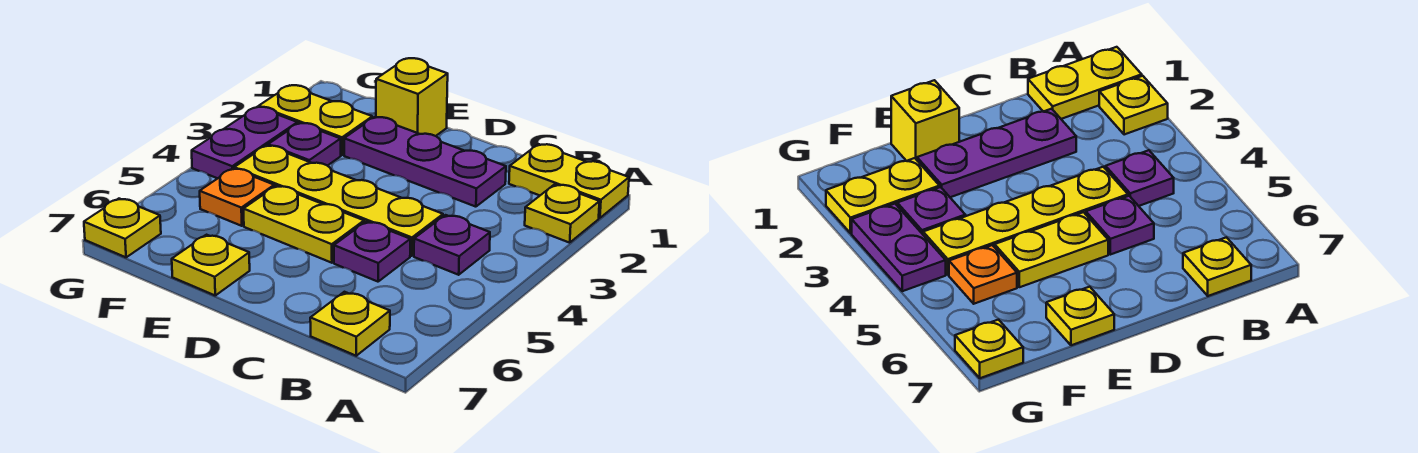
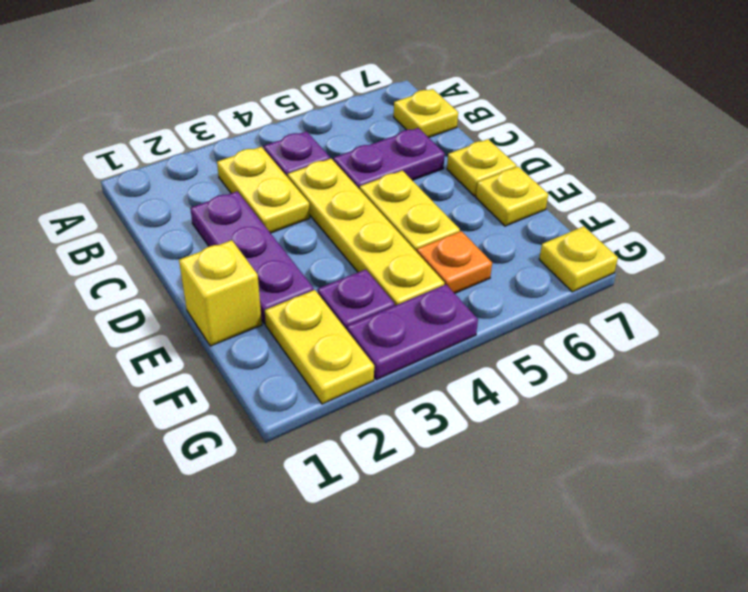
yellow 1x2 plate [509,144,629,218] -> yellow 1x2 plate moved to [217,147,310,233]
yellow 1x1 plate [525,184,600,243] -> yellow 1x1 plate moved to [447,139,517,196]
purple 1x1 plate [334,221,410,282] -> purple 1x2 plate [333,128,445,189]

